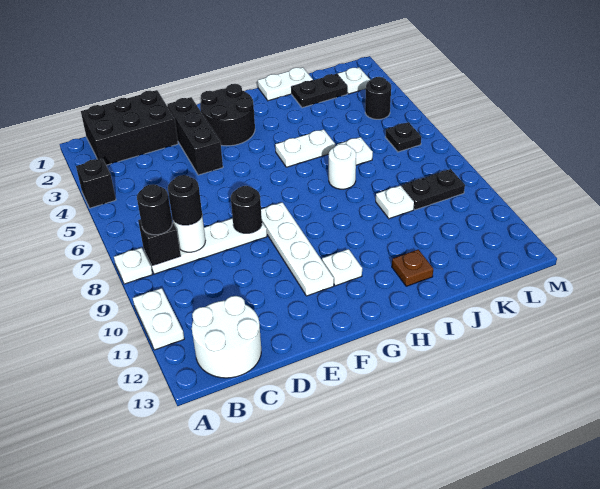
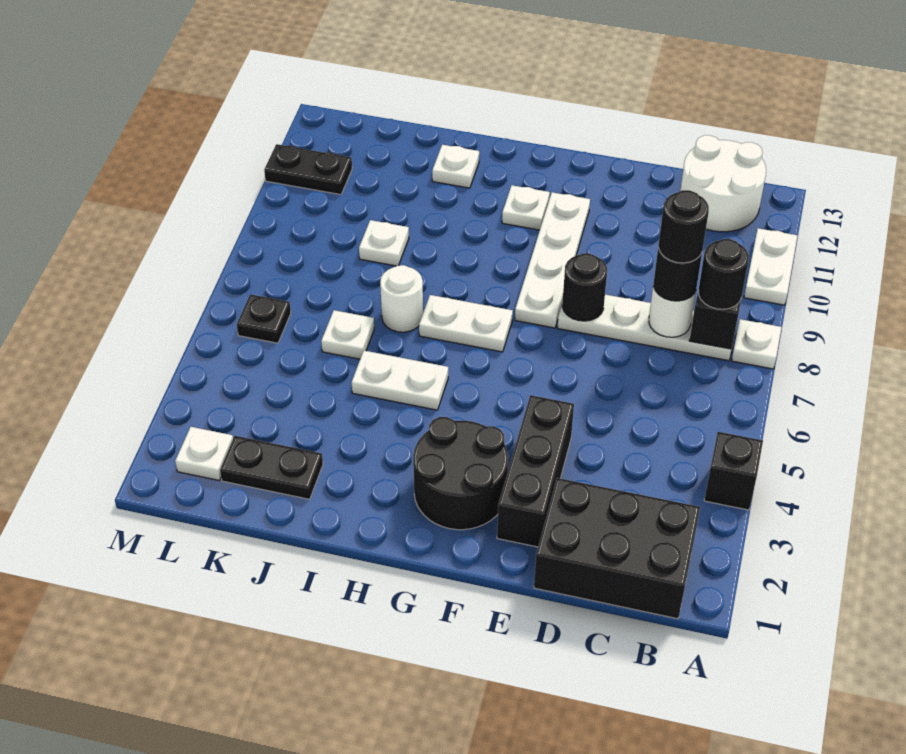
white 1x2 plate [258,67,313,101] -> white 1x2 plate moved to [419,295,513,352]
brown 1x1 plate [392,250,433,286] -> white 1x1 plate [432,145,479,188]
black 1x2 plate [402,169,465,210] -> black 1x2 plate moved to [264,144,352,195]
black 1x1 round brick [365,77,391,119] -> black 1x1 round brick moved to [659,190,709,263]

